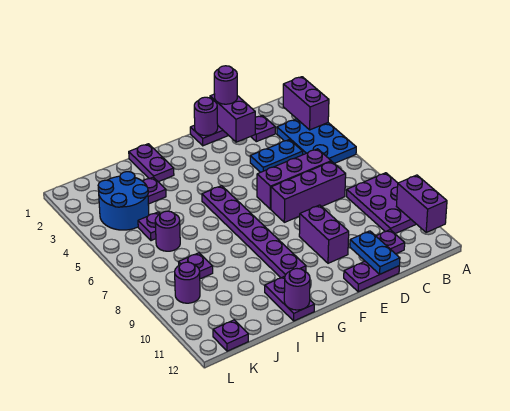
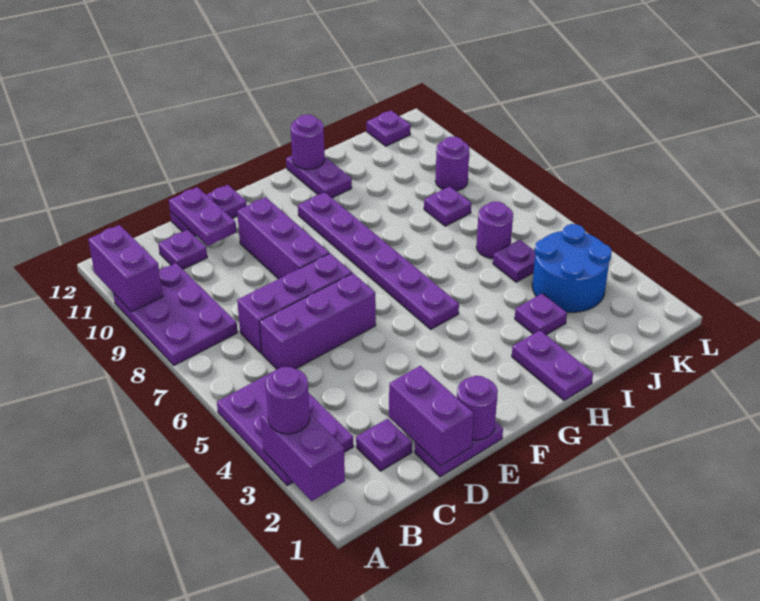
blue 2x3 plate [277,119,356,163] -> purple 2x3 plate [217,367,353,486]
blue 1x2 plate [250,140,303,172] -> none
purple 1x1 round brick [214,66,237,104] -> purple 1x1 round brick moved to [265,367,310,434]
blue 1x2 plate [350,231,400,274] -> purple 1x2 plate [169,187,237,246]
purple 1x2 brick [299,205,349,263] -> purple 1x3 brick [237,197,329,279]

